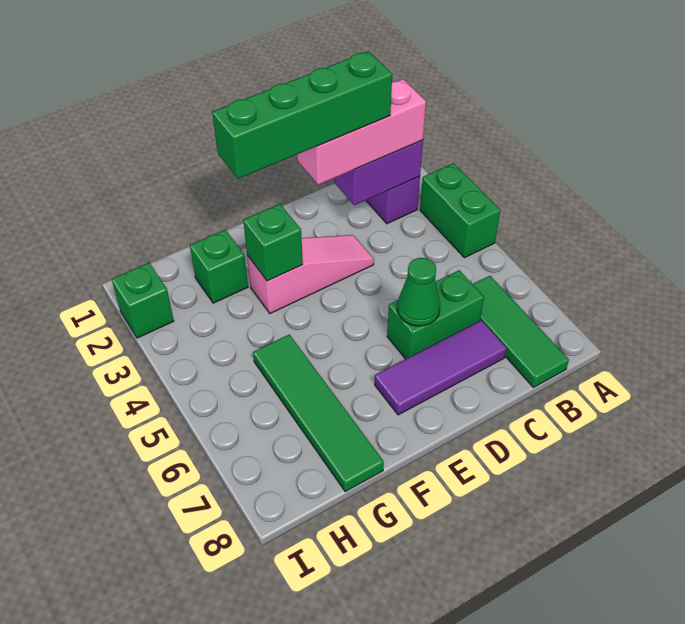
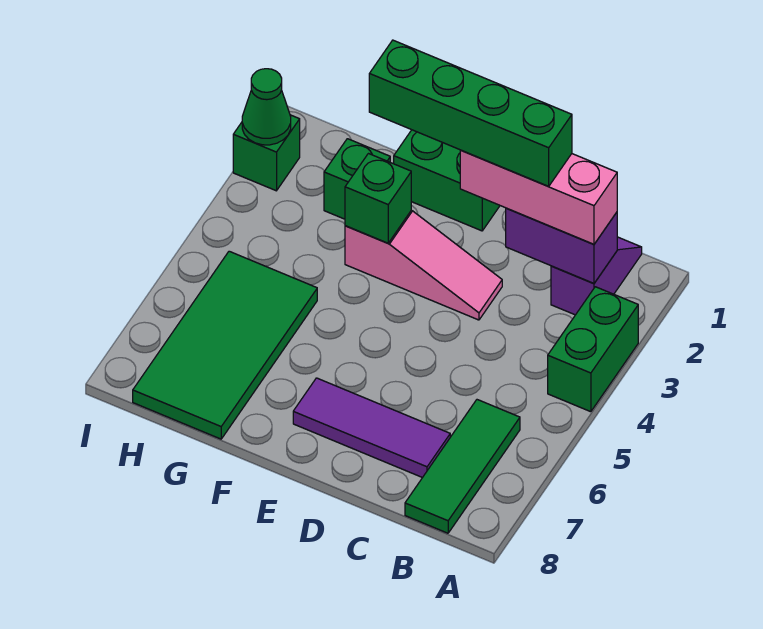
green 1x2 brick [387,270,484,359] -> green 1x2 brick moved to [394,130,500,231]
green 1x1 cone [397,258,440,326] -> green 1x1 cone moved to [242,69,291,145]
green 1x4 tile [253,334,384,491] -> green 2x4 tile [133,251,317,439]

